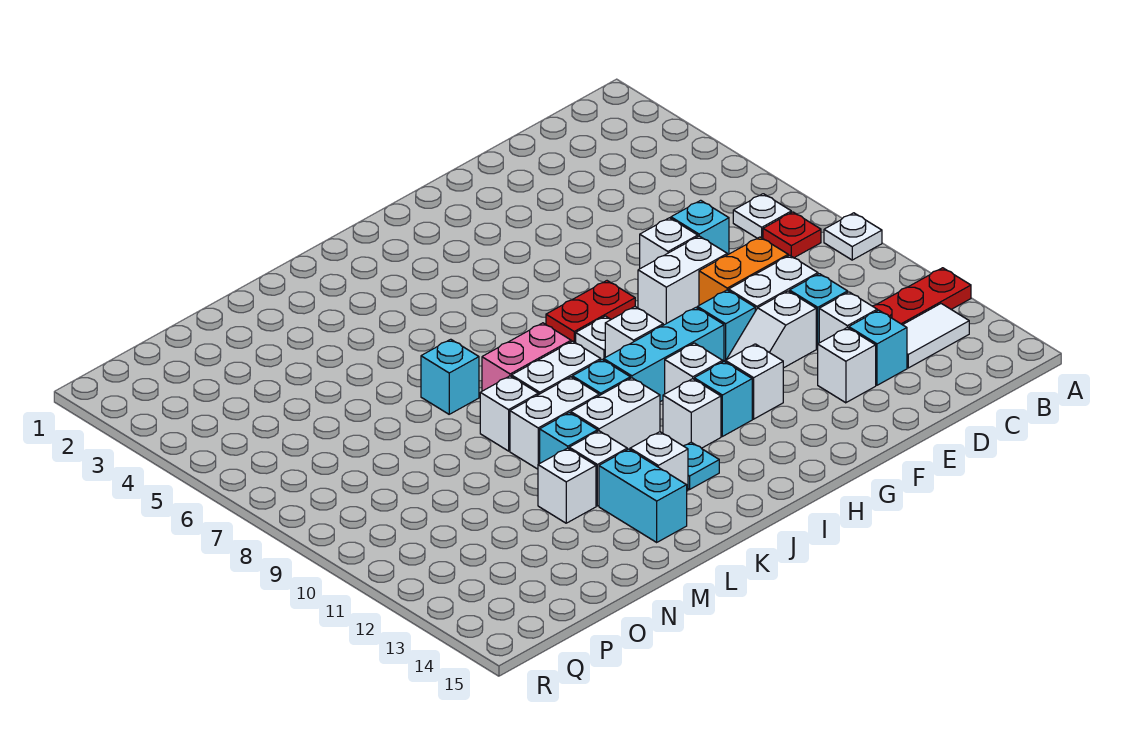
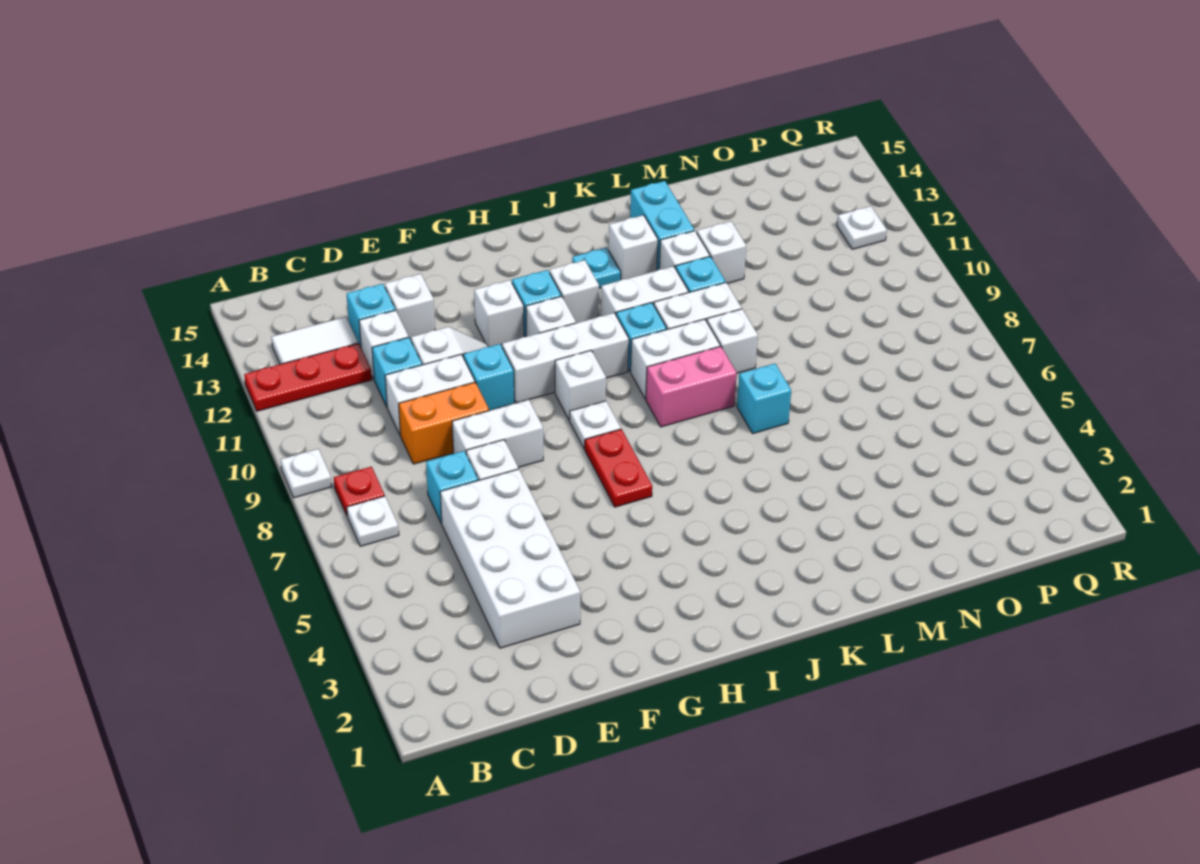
none -> white 2x4 brick [440,469,580,648]
red 1x2 plate [546,281,635,343] -> red 1x2 plate turned to [585,429,652,507]
cyan 1x3 brick [604,308,724,402] -> white 1x3 brick [502,313,629,403]
none -> white 1x1 plate [837,206,887,249]

